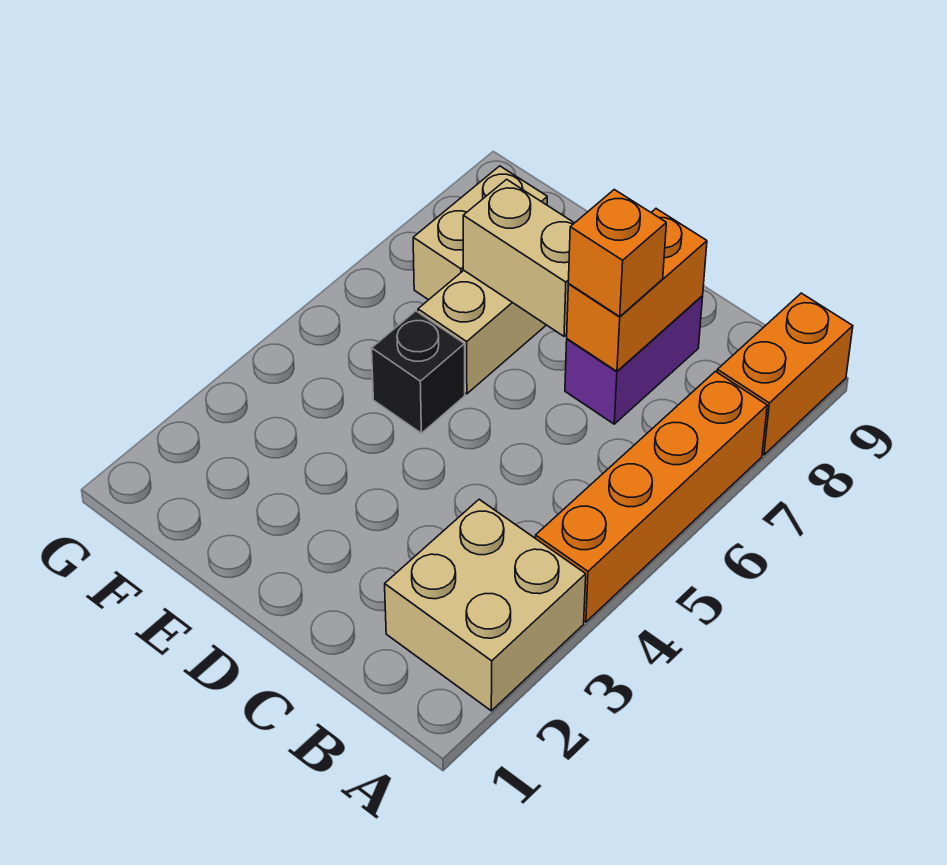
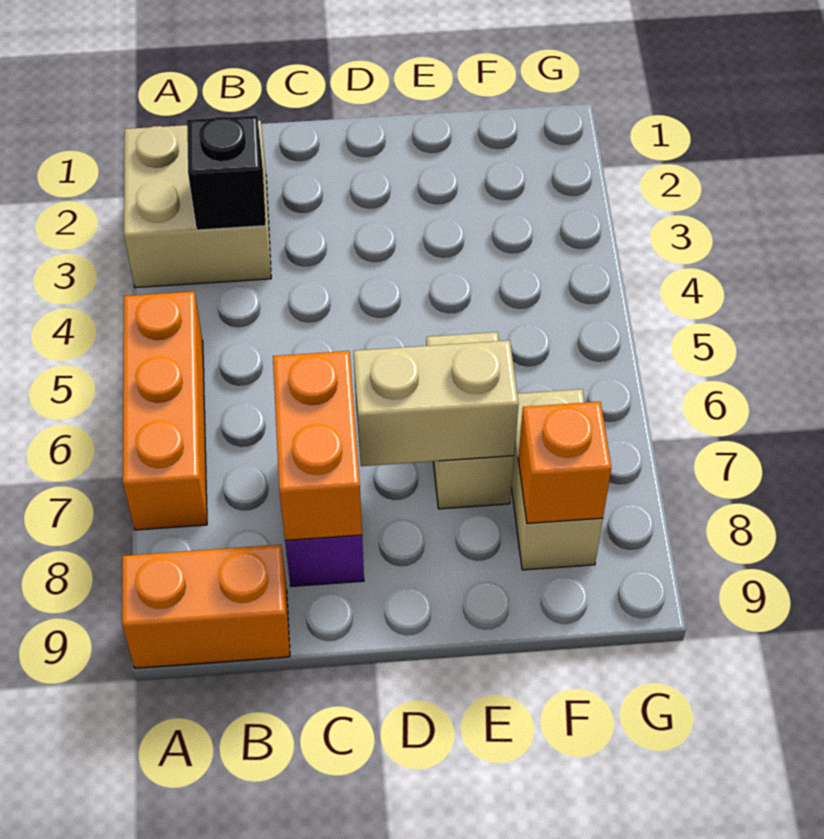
orange 1x4 brick [535,371,767,622] -> orange 1x3 brick [123,291,207,530]
orange 1x2 brick [717,293,853,455] -> orange 1x2 brick turned to [122,545,290,668]
orange 1x1 brick [568,190,666,316] -> orange 1x1 brick moved to [518,402,611,524]
black 1x1 brick [372,311,465,433] -> black 1x1 brick moved to [187,115,266,230]

